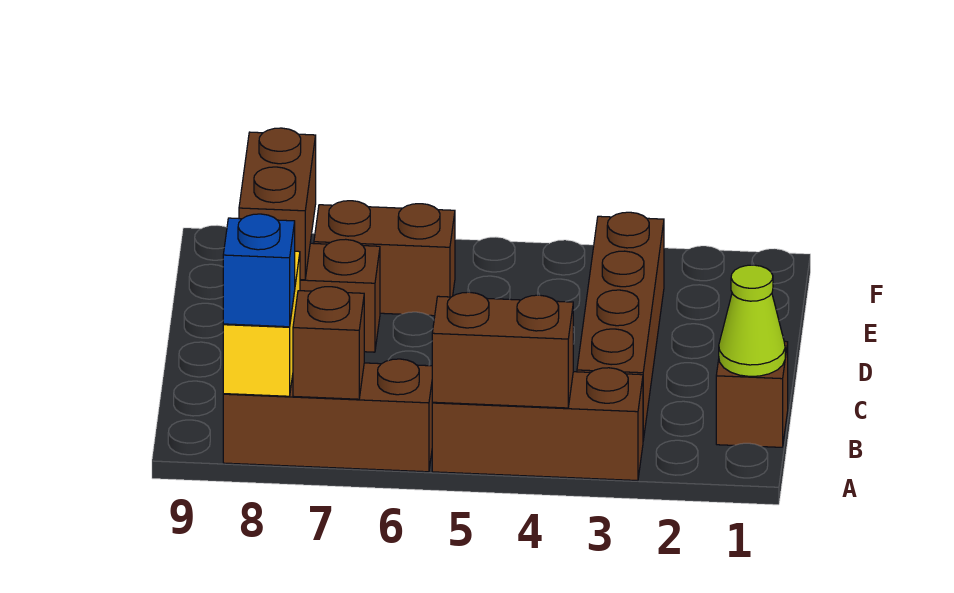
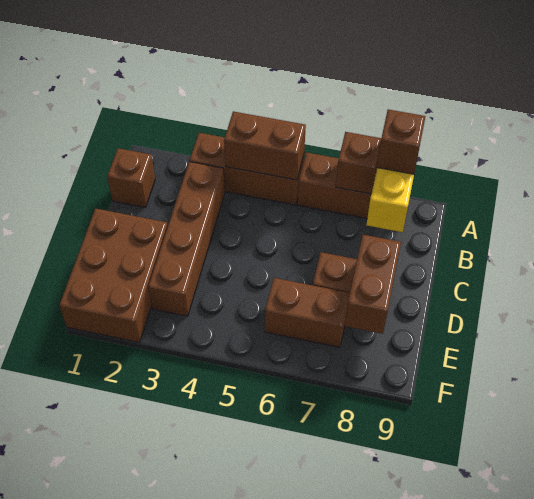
blue 1x1 brick [223,214,295,327] -> brown 1x1 brick [377,109,426,174]
lime 1x1 cone [719,265,785,376] -> none
none -> brown 2x3 brick [59,208,168,342]

